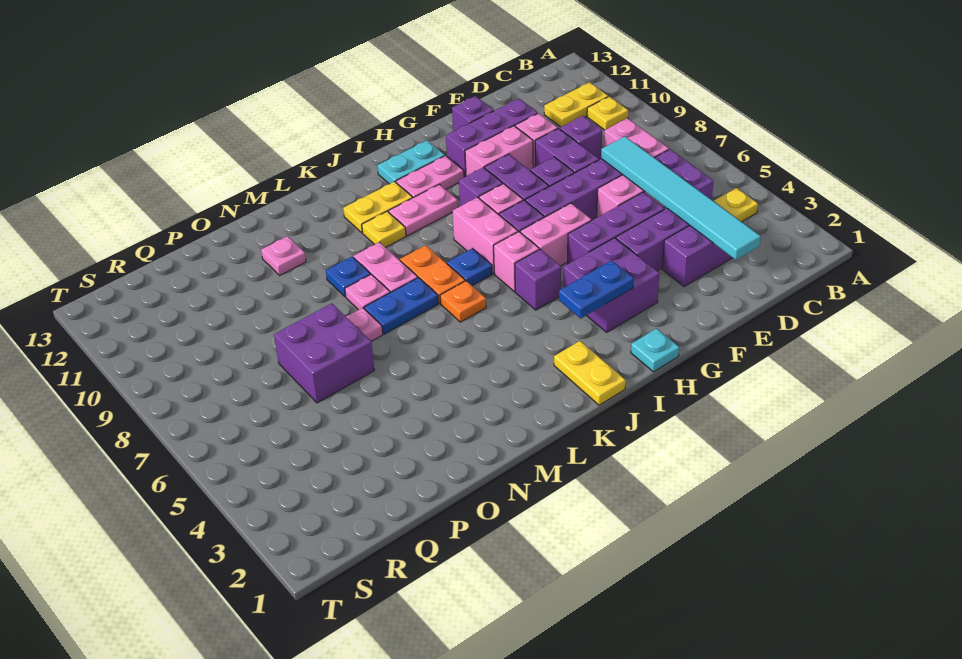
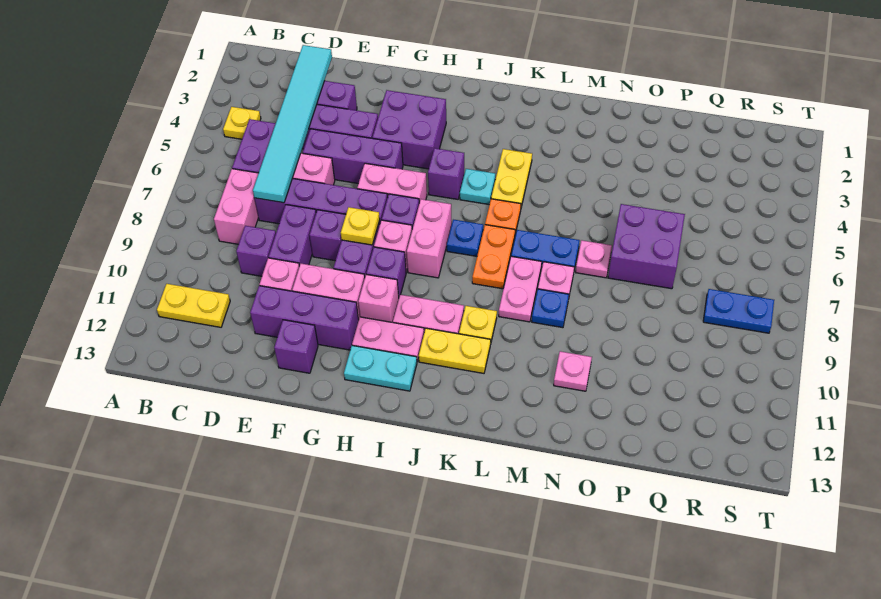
yellow 1x1 plate [587,96,628,130] -> yellow 1x1 plate moved to [341,207,380,245]
cyan 1x1 plate [631,328,679,372] -> cyan 1x1 plate moved to [460,169,495,205]
blue 1x2 plate [559,260,634,318] -> blue 1x2 plate moved to [703,289,774,333]
pink 1x1 brick [494,232,539,292] -> pink 1x1 brick moved to [358,274,399,322]
yellow 1x2 plate [554,341,626,405] -> yellow 1x2 plate moved to [491,149,532,207]

